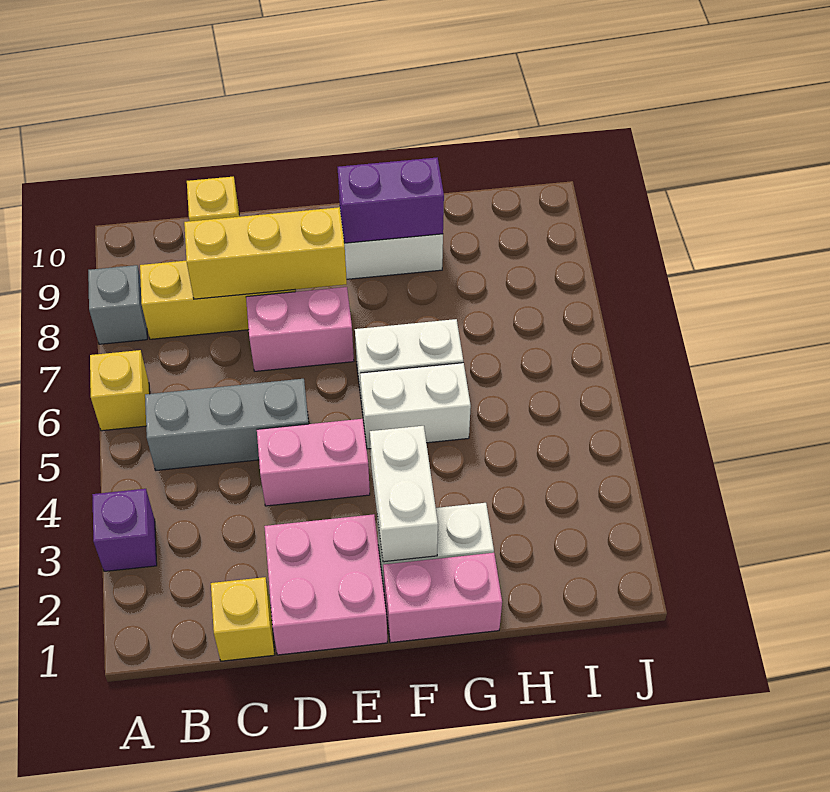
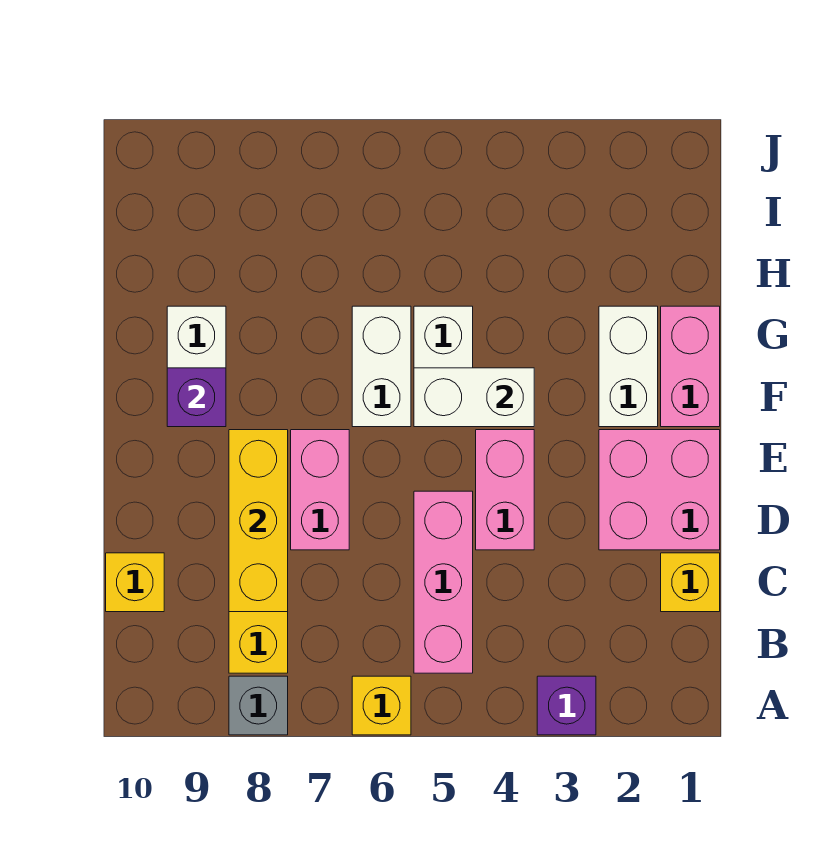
grey 1x3 brick [145,379,309,470] -> pink 1x3 brick [414,491,473,673]
white 1x2 brick [370,426,438,562] -> white 1x2 brick moved to [414,368,534,427]
purple 1x2 brick [338,158,444,243] -> purple 1x1 brick [167,368,226,427]

